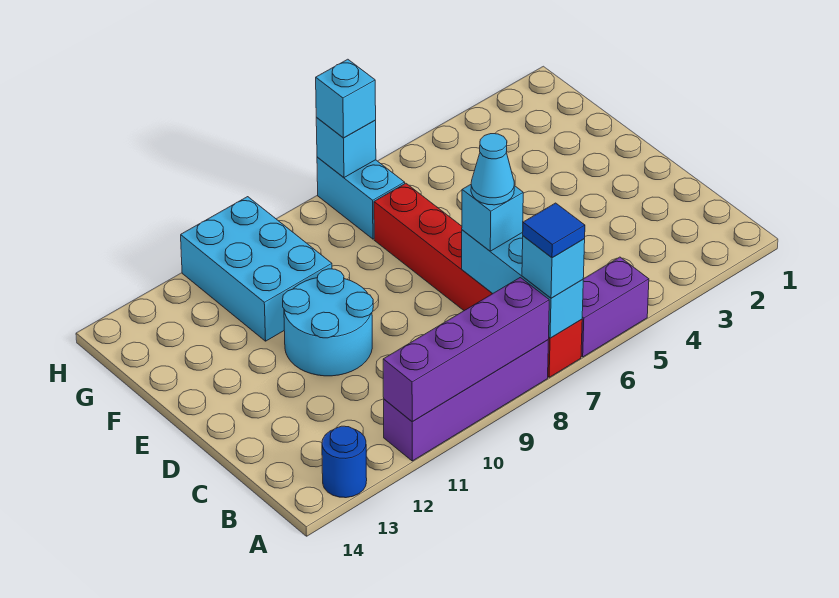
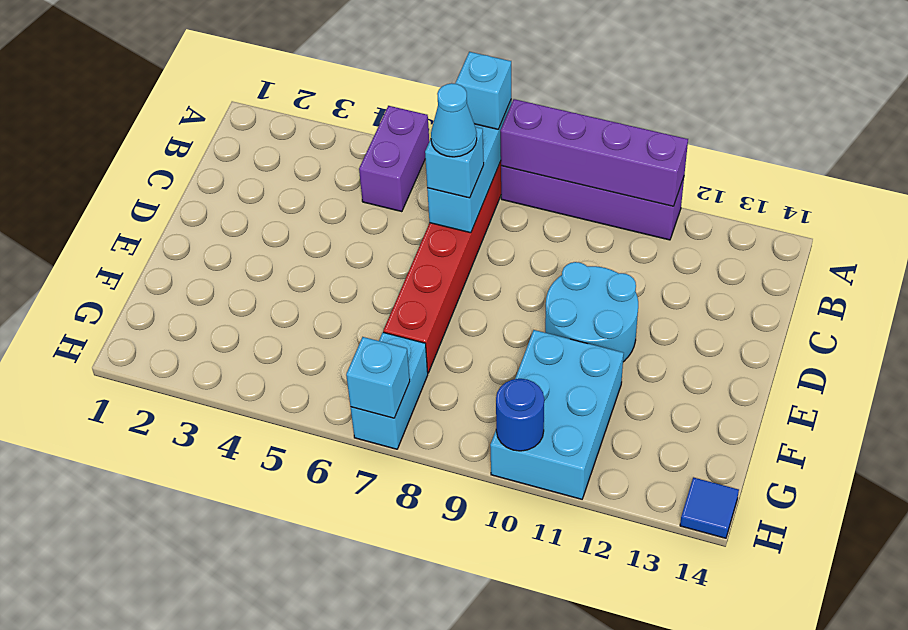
purple 1x2 brick [581,257,649,357] -> purple 1x2 brick turned to [359,106,429,212]
blue 1x1 tile [522,203,585,258] -> blue 1x1 tile moved to [680,477,739,538]
blue 1x1 round brick [322,426,367,498] -> blue 1x1 round brick moved to [496,379,544,451]
cyan 1x1 brick [316,59,376,138] -> none

